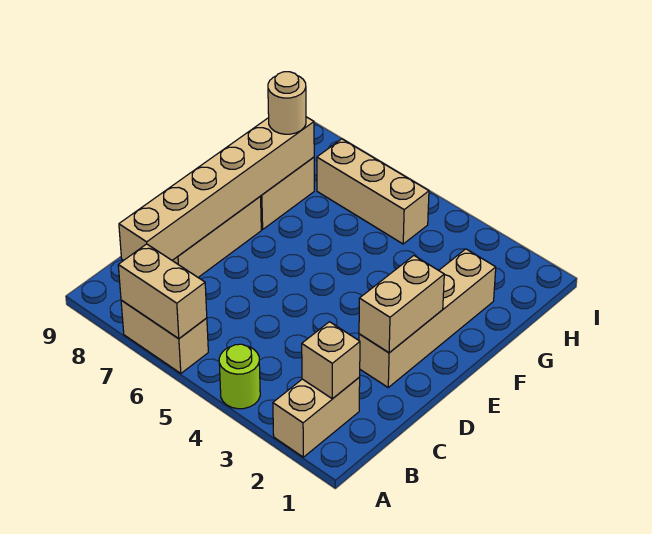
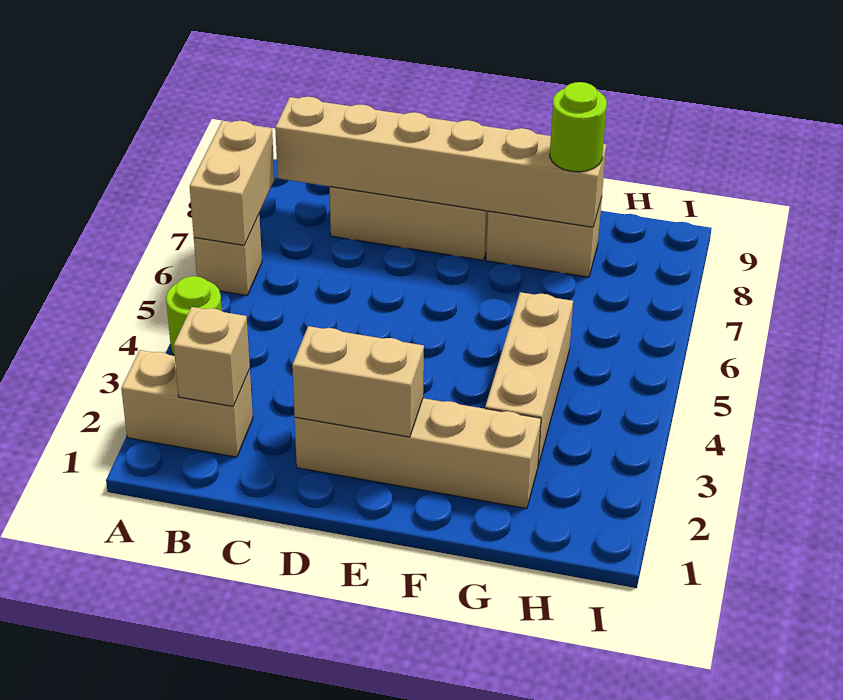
tan 1x2 brick [121,300,208,373] -> tan 1x1 brick [194,215,262,295]
tan 1x1 round brick [268,72,306,134] -> lime 1x1 round brick [550,82,607,172]
tan 1x3 brick [317,139,429,244] -> tan 1x3 brick moved to [485,292,573,465]

